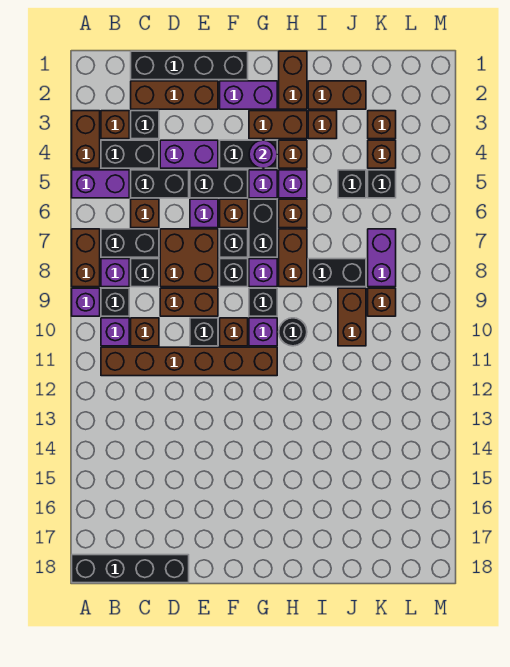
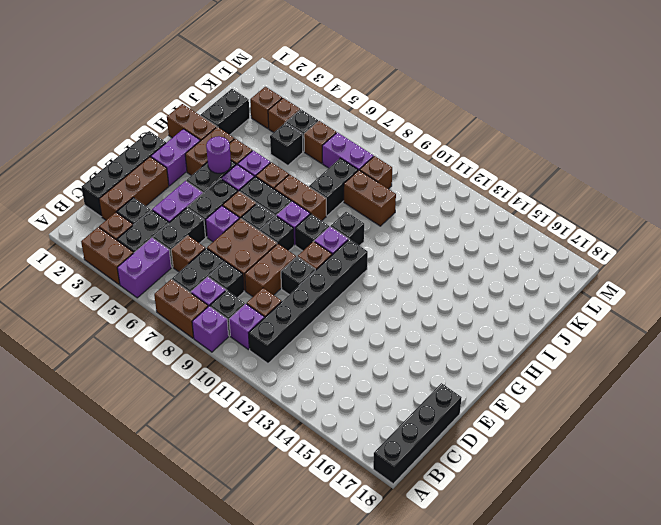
brown 1x6 brick [101,347,277,376] -> black 1x6 brick [249,239,368,363]
black 1x1 round brick [279,318,307,346] -> black 1x1 brick [331,212,364,246]
brown 1x2 brick [308,81,366,109] -> black 1x2 brick [201,89,250,135]
brown 1x1 brick [308,111,337,139] -> brown 1x1 brick moved to [304,121,336,163]

